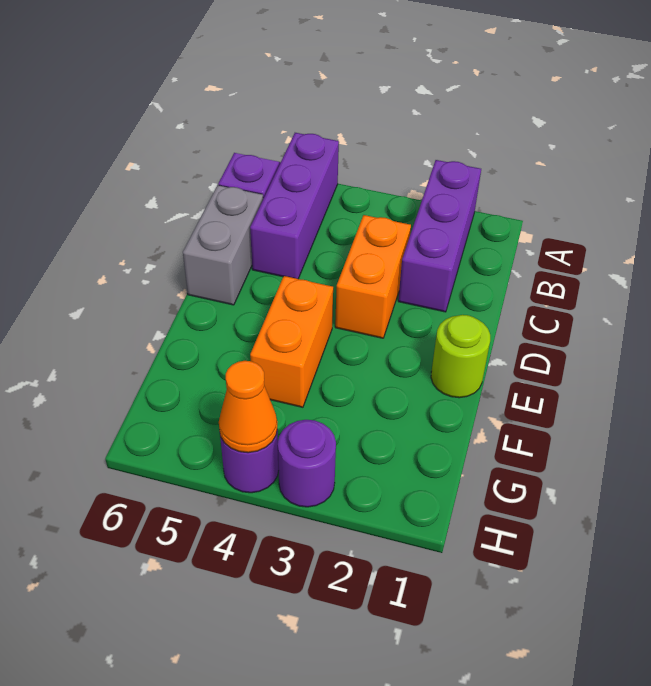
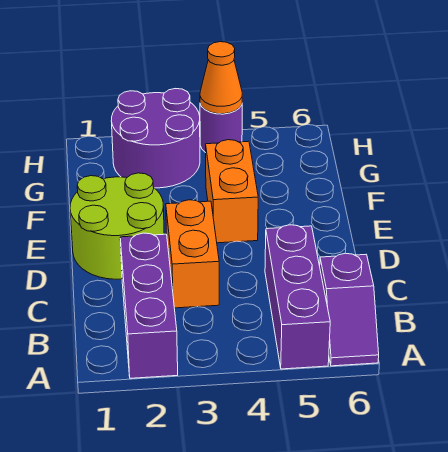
grey 1x2 brick [183,185,263,305] -> none
lime 1x1 round brick [431,315,490,398] -> lime 2x2 round brick [70,173,164,279]
purple 1x1 round brick [278,420,336,507] -> purple 2x2 round brick [111,89,200,188]

